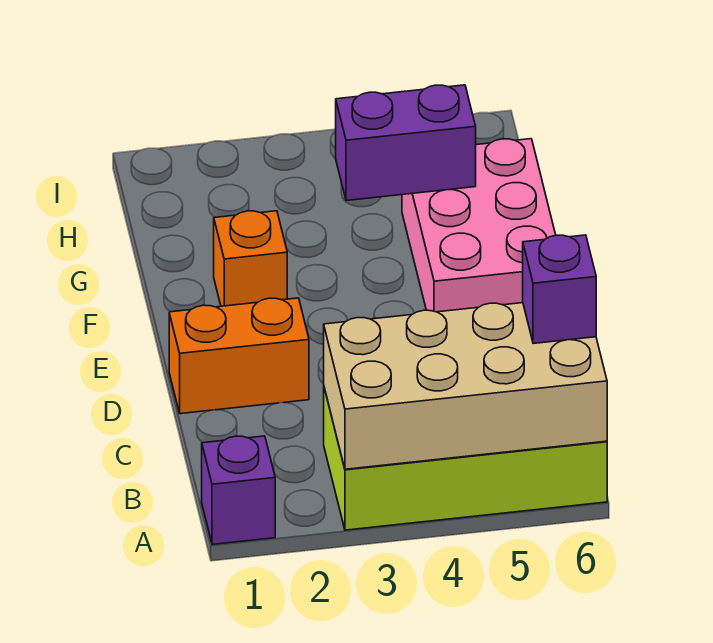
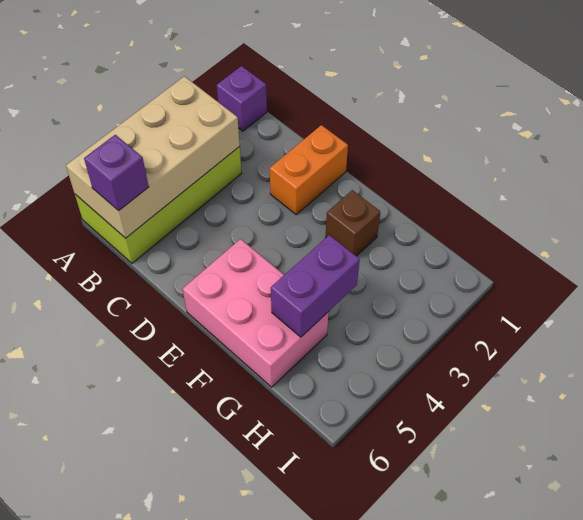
orange 1x1 brick [214,211,287,306] -> brown 1x1 brick [325,190,380,256]

